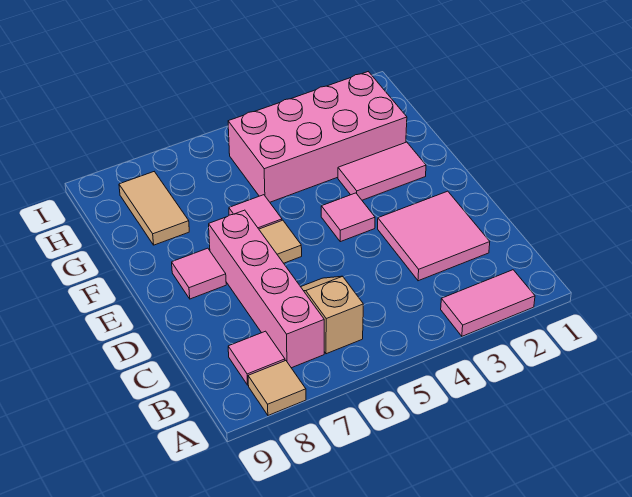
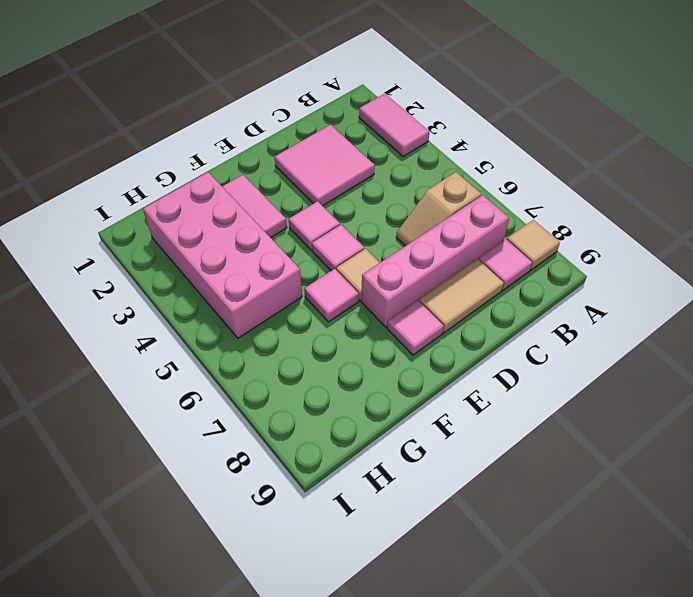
none -> pink 1x1 tile [312,225,364,271]
tan 1x2 tile [119,172,189,245] -> tan 1x2 tile moved to [419,259,504,333]

